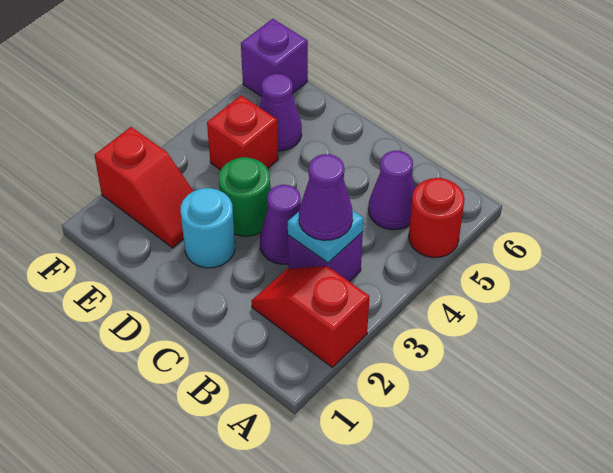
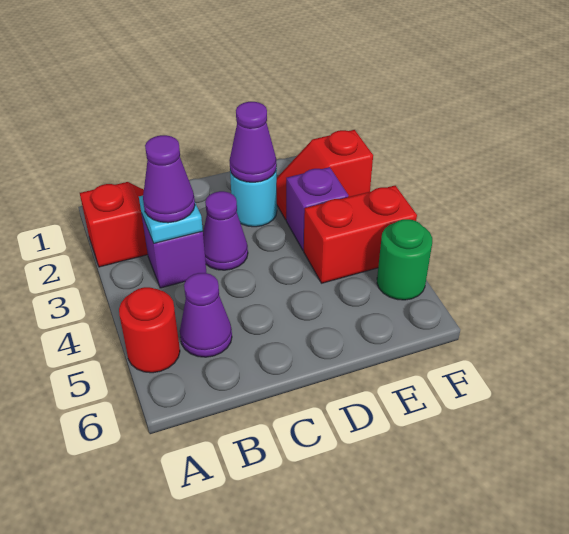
green 1x1 round brick [219,157,270,236] -> green 1x1 round brick moved to [377,219,432,300]
red 1x1 brick [207,95,278,170] -> red 1x2 brick [304,186,417,283]
purple 1x1 cone [260,74,302,151] -> purple 1x1 cone moved to [229,102,277,182]
purple 1x1 brick [241,19,308,97] -> purple 1x1 brick moved to [286,167,349,250]

